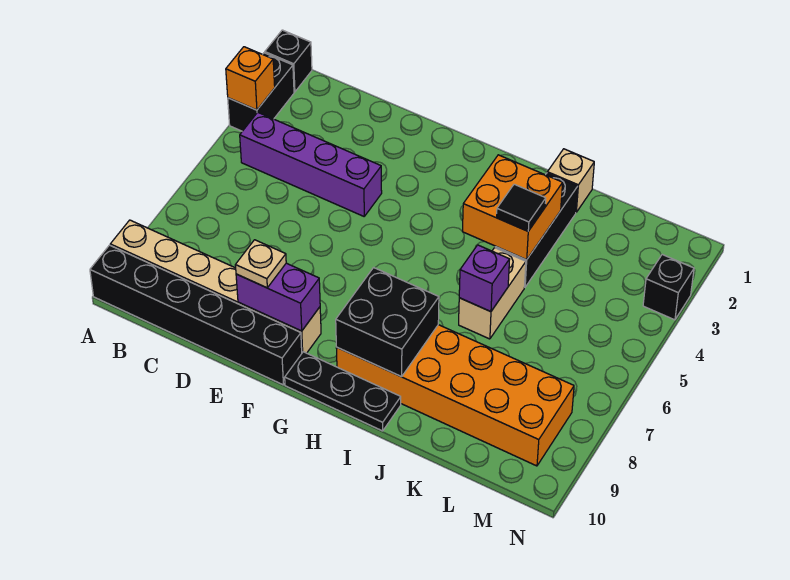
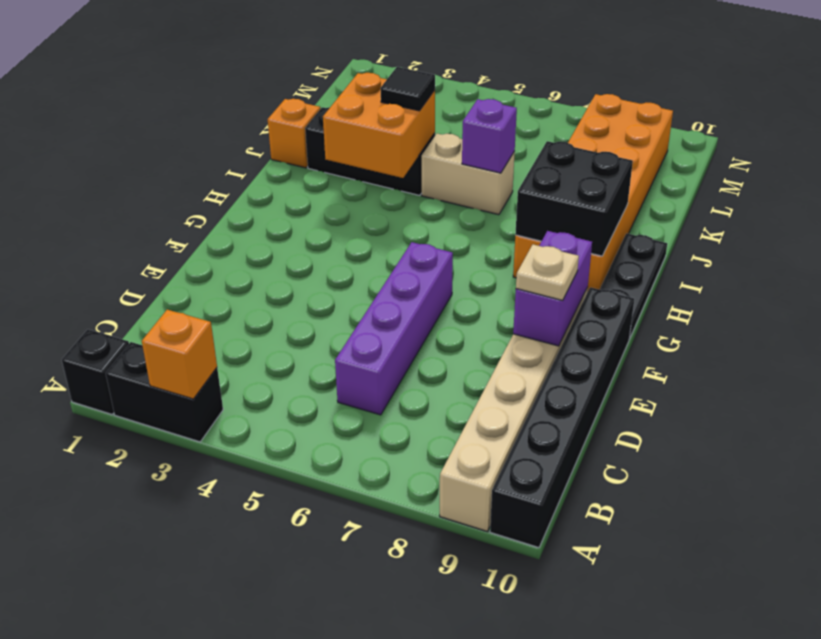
purple 1x4 brick [240,112,382,216] -> purple 1x4 brick moved to [335,242,453,415]
tan 1x1 brick [547,149,594,212] -> orange 1x1 brick [268,99,320,168]
black 1x1 brick [643,255,694,320] -> none

